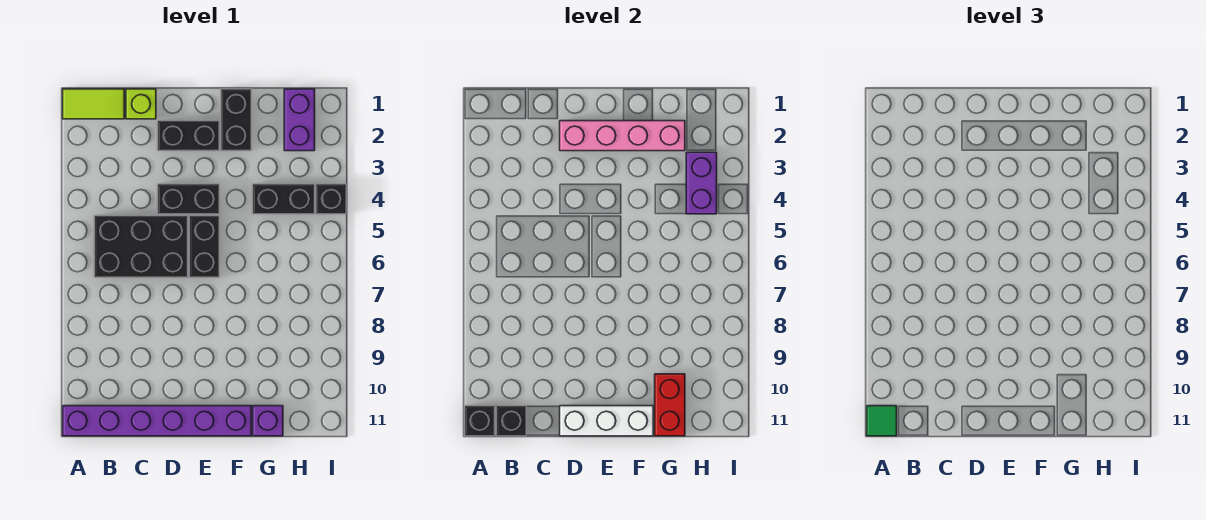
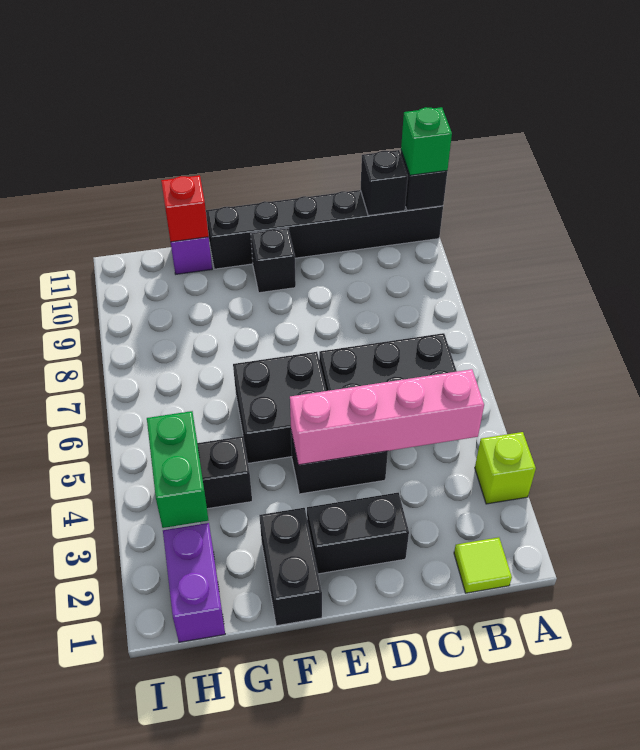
lime 1x2 tile [63,89,124,119] -> lime 1x1 tile [454,537,512,593]
purple 1x6 brick [63,406,251,436] -> black 1x6 brick [206,190,443,269]
green 1x1 tile [867,406,897,436] -> green 1x1 brick [401,107,452,175]
lime 1x1 brick [126,89,156,119] -> lime 1x1 brick moved to [475,432,536,504]
pink 1x4 brick [560,121,685,151] -> pink 1x4 brick moved to [290,369,484,465]
white 1x3 brick [560,406,653,436] -> none
black 1x2 brick [189,216,219,277] -> black 2x2 brick [233,352,326,463]
red 1x2 brick [655,374,685,436] -> red 1x1 brick [161,175,209,242]
purple 1x2 brick [686,152,717,214] -> green 1x2 brick [147,411,208,528]
black 1x1 brick [316,184,346,214] -> black 1x1 brick moved to [251,228,296,293]

